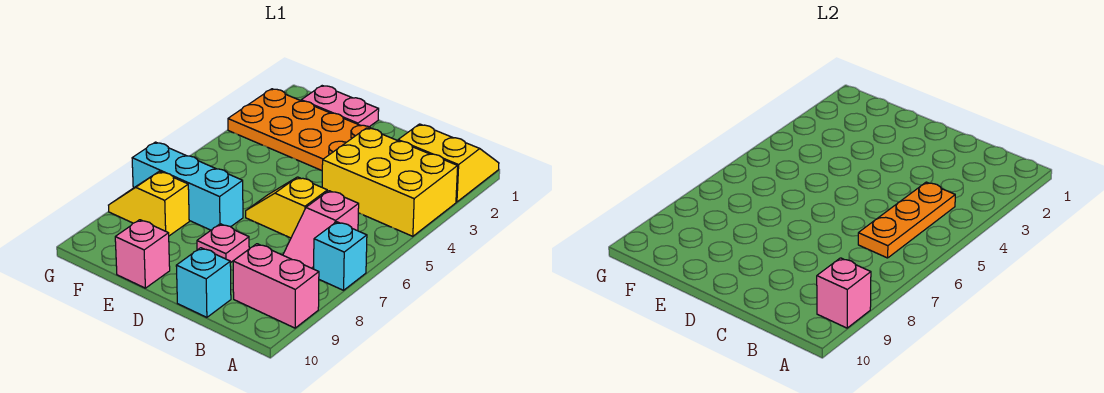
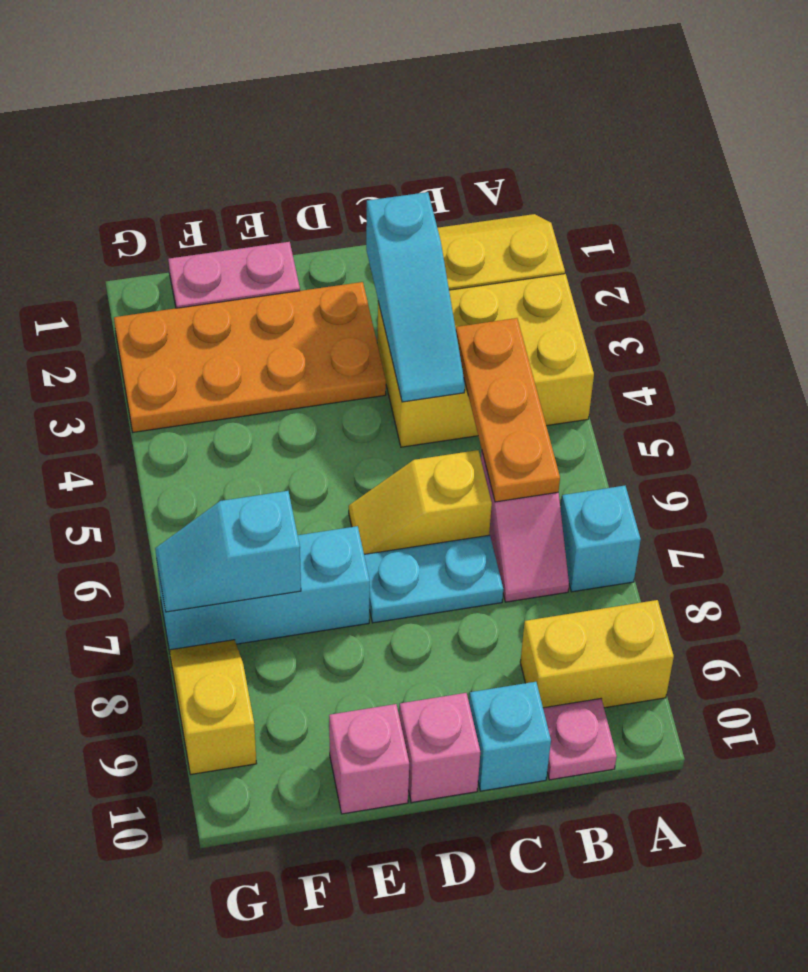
pink 1x2 brick [233,244,319,328] -> yellow 1x2 brick [520,600,674,708]
pink 1x1 brick [817,258,871,328] -> pink 1x1 brick moved to [399,693,480,803]
none -> cyan 1x3 slope [366,192,465,402]
none -> cyan 1x2 plate [364,535,503,623]
pink 1x1 plate [197,224,249,263] -> pink 1x1 plate moved to [543,699,617,780]
none -> cyan 1x2 slope [155,491,301,612]
yellow 1x2 slope [109,171,189,236] -> yellow 1x2 slope turned to [170,640,257,774]

